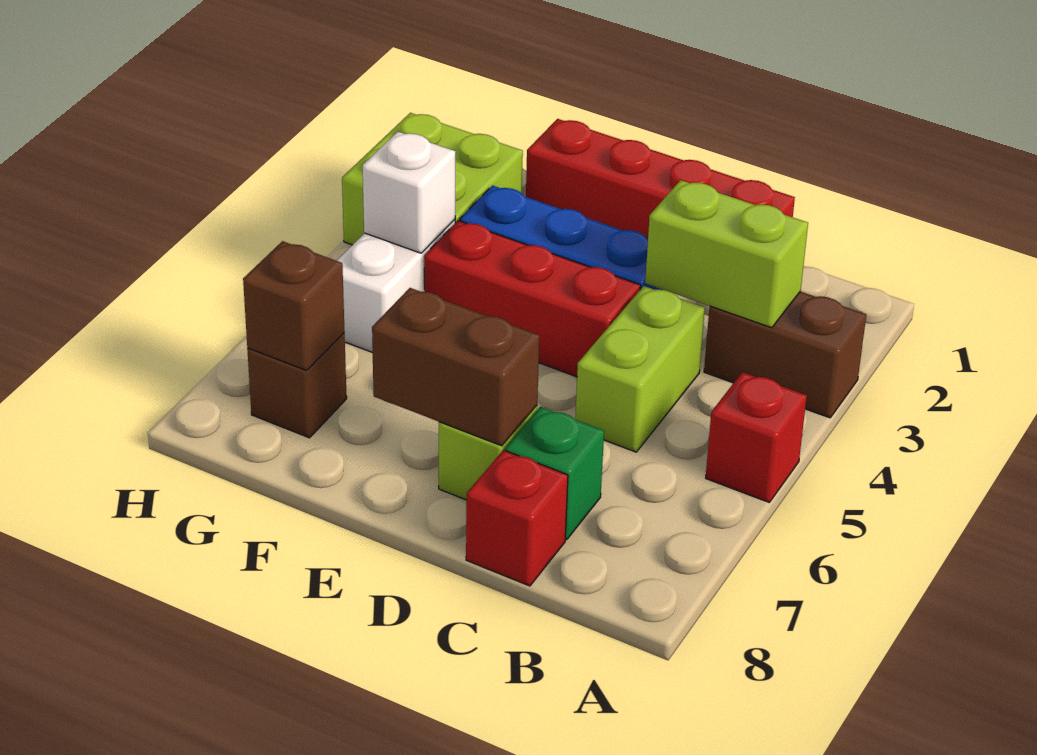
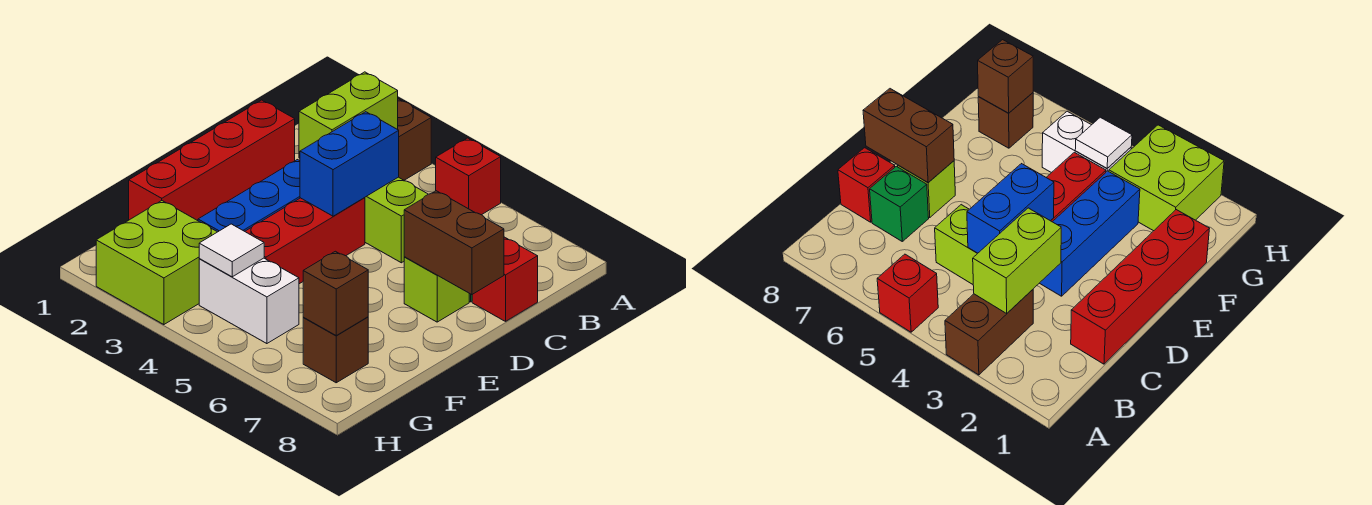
none -> blue 1x2 brick [300,112,399,216]
brown 1x2 brick [372,288,539,446] -> brown 1x2 brick turned to [404,191,504,295]
white 1x1 brick [363,132,455,253] -> white 1x1 tile [199,224,264,277]

